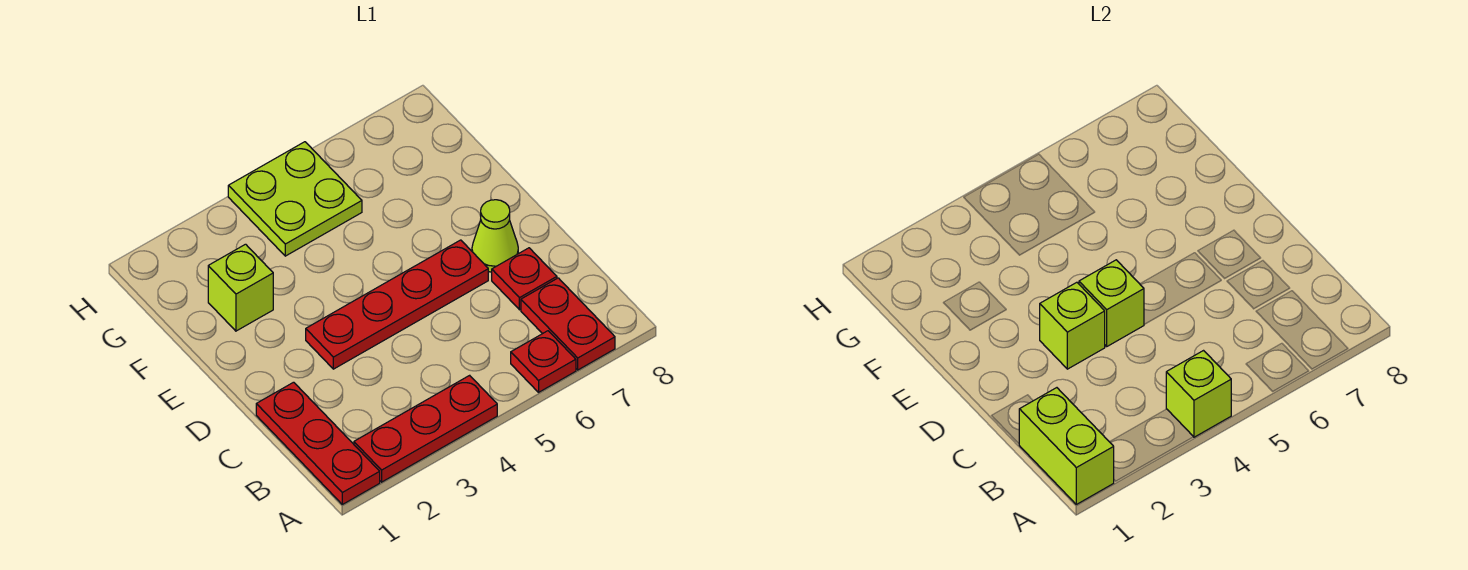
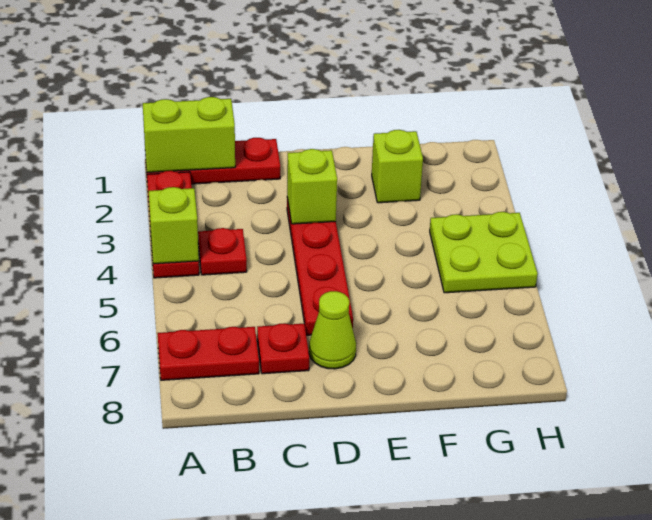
red 1x1 plate [511,331,576,392] -> red 1x1 plate moved to [198,228,247,275]
lime 1x1 brick [1079,260,1144,346] -> none

